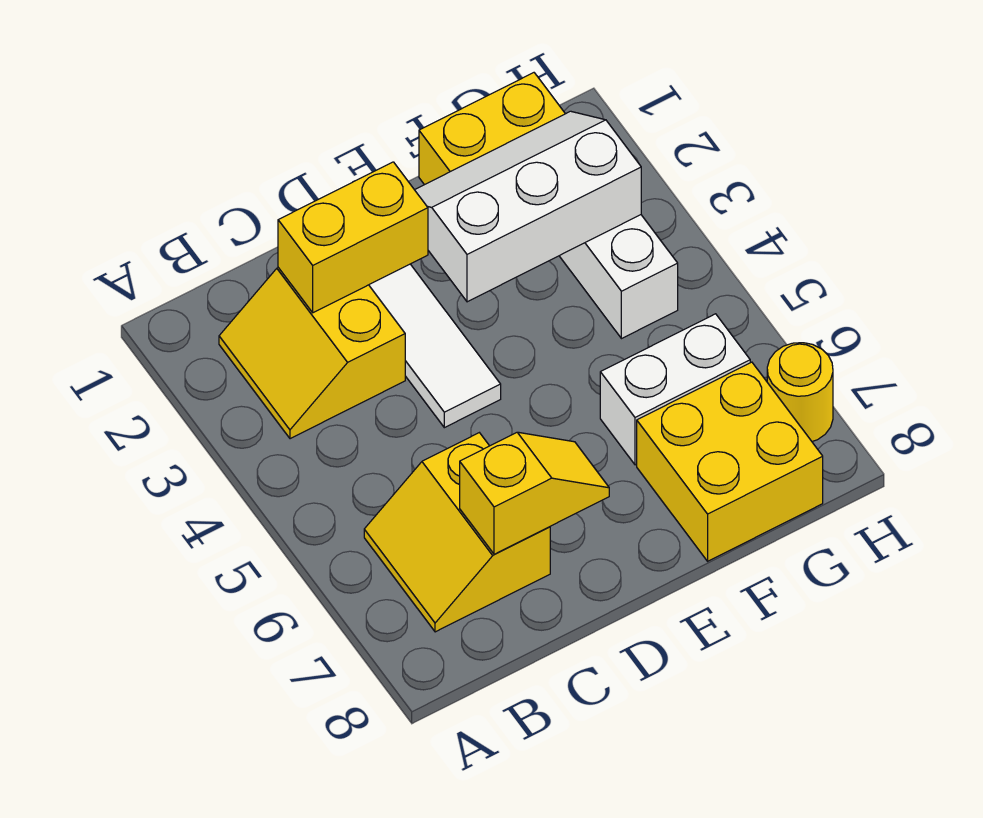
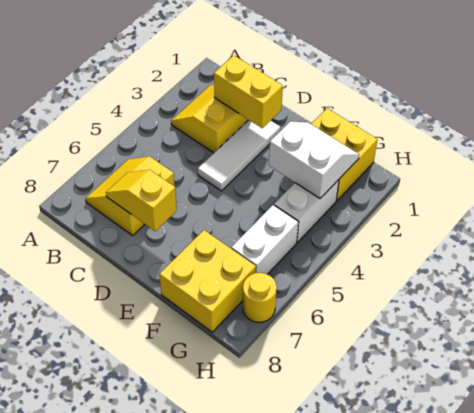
yellow 1x2 slope [460,432,609,555] -> yellow 1x2 slope turned to [106,170,177,231]
white 2x3 slope [415,111,641,302] -> white 2x2 slope [269,122,359,198]
white 1x2 brick [600,314,750,465] -> white 1x2 brick turned to [231,205,299,274]

